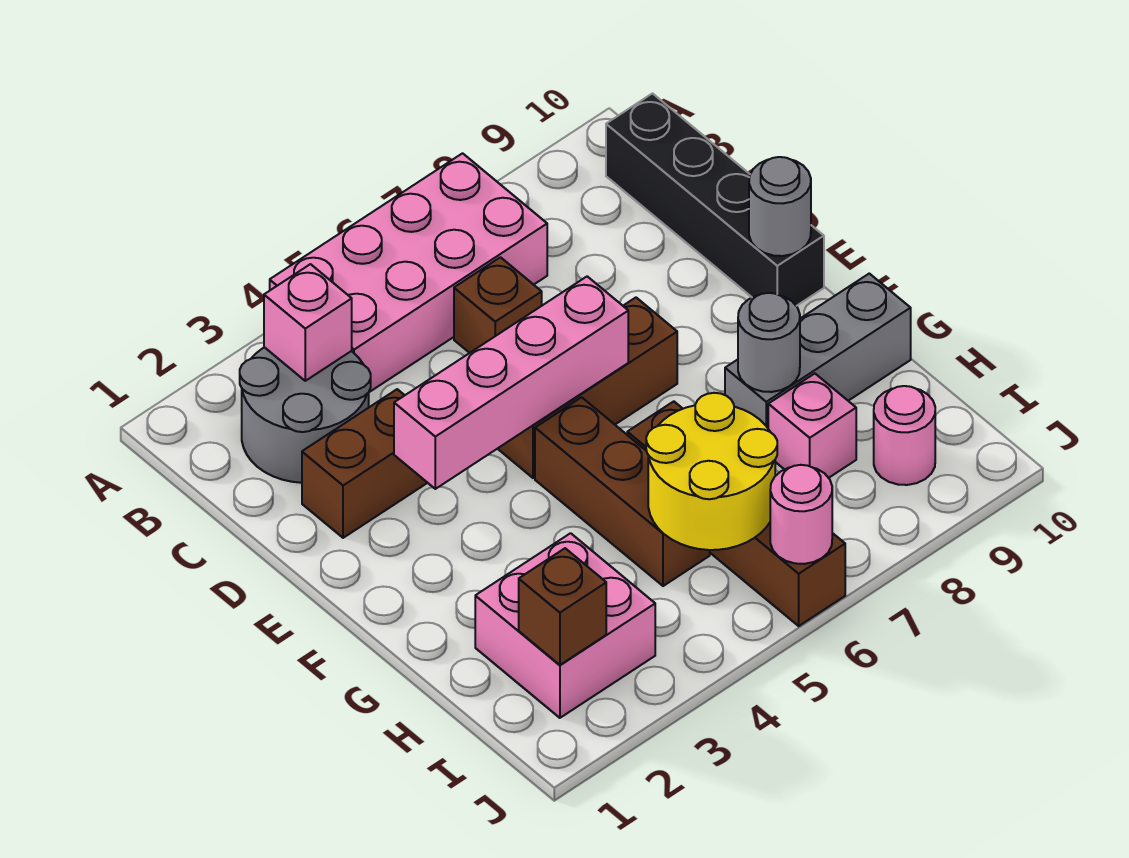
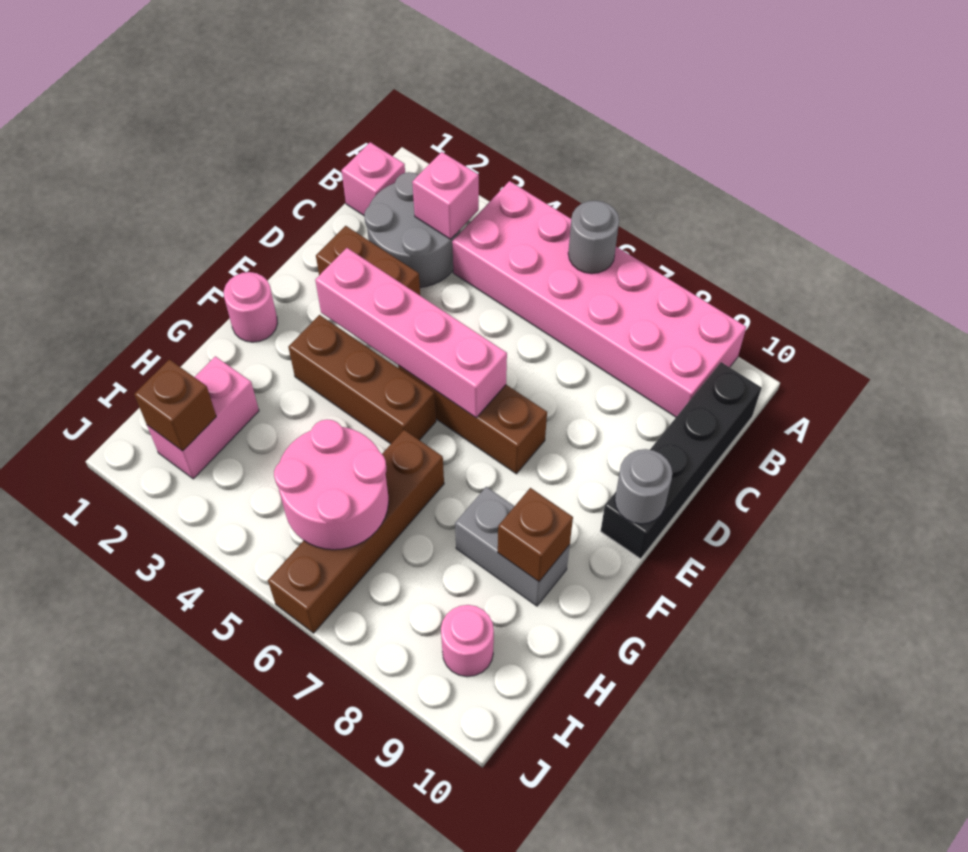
pink 2x4 brick [270,153,547,392] -> pink 2x6 brick [452,181,746,417]
brown 1x1 brick [454,257,542,353] -> brown 1x1 brick moved to [498,488,573,582]
brown 1x3 brick [535,397,710,586] -> brown 1x3 brick turned to [288,315,436,444]
grey 1x3 brick [725,274,911,428] -> grey 1x2 brick [455,487,570,606]
grey 1x1 round brick [738,293,800,392] -> grey 1x1 round brick moved to [568,201,619,274]
pink 2x2 brick [475,533,655,718] -> pink 1x2 brick [147,356,259,479]
yellow 2x2 round brick [646,393,777,550] -> pink 2x2 round brick [274,419,389,550]
pink 1x1 brick [768,374,856,478] -> pink 1x1 brick moved to [342,142,405,215]
pink 1x1 round brick [770,465,832,564] -> pink 1x1 round brick moved to [224,272,277,342]

